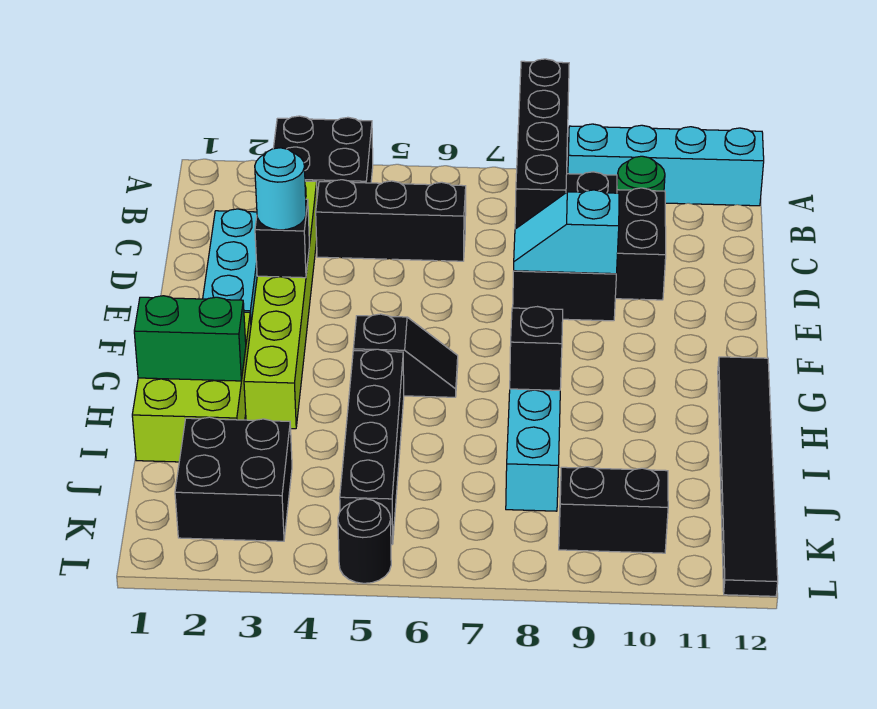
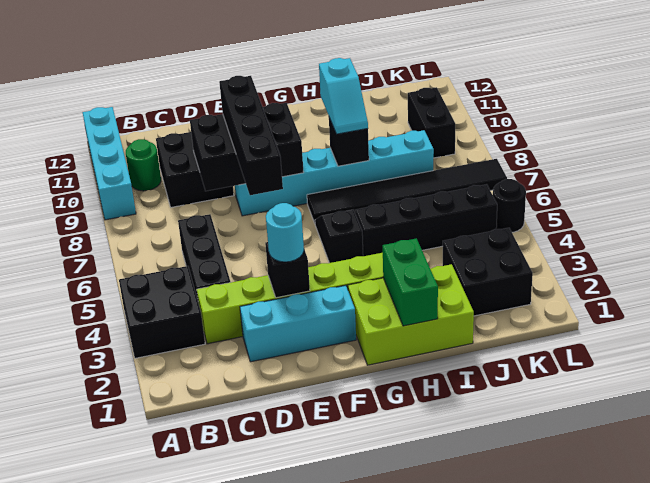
black 1x4 brick [515,59,569,229] -> black 1x4 brick turned to [219,76,283,195]
cyan 1x2 slope [514,190,619,274] -> cyan 1x2 slope moved to [319,58,368,134]
black 1x6 tile [718,357,778,596] -> black 1x6 tile moved to [307,159,507,223]

